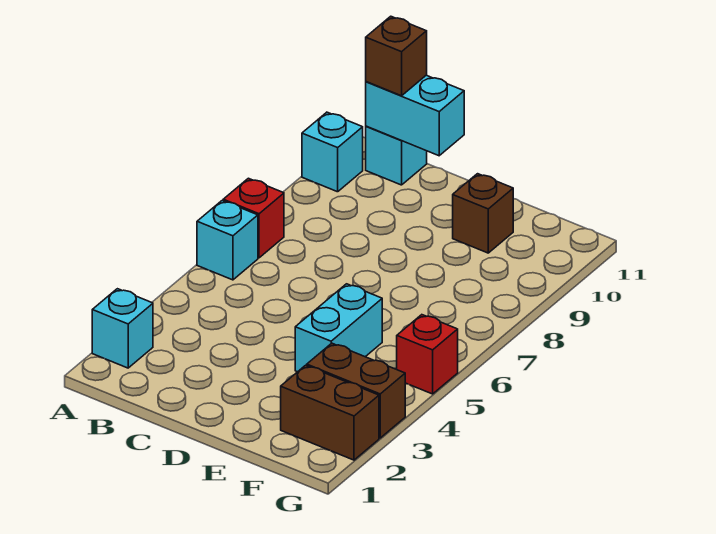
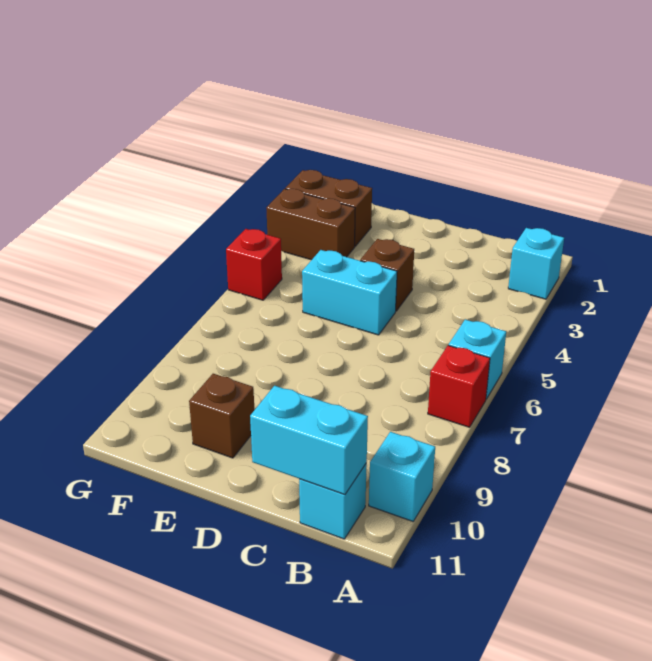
brown 1x1 brick [366,16,427,96] -> brown 1x1 brick moved to [360,239,414,311]
cyan 1x2 brick [295,284,382,372] -> cyan 1x2 brick turned to [302,250,397,335]

